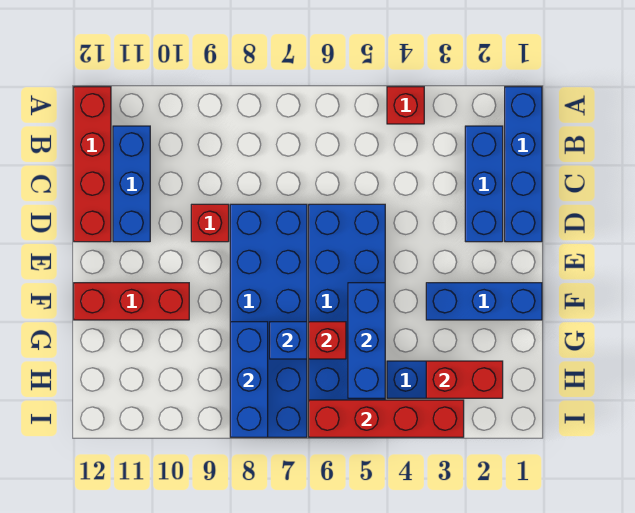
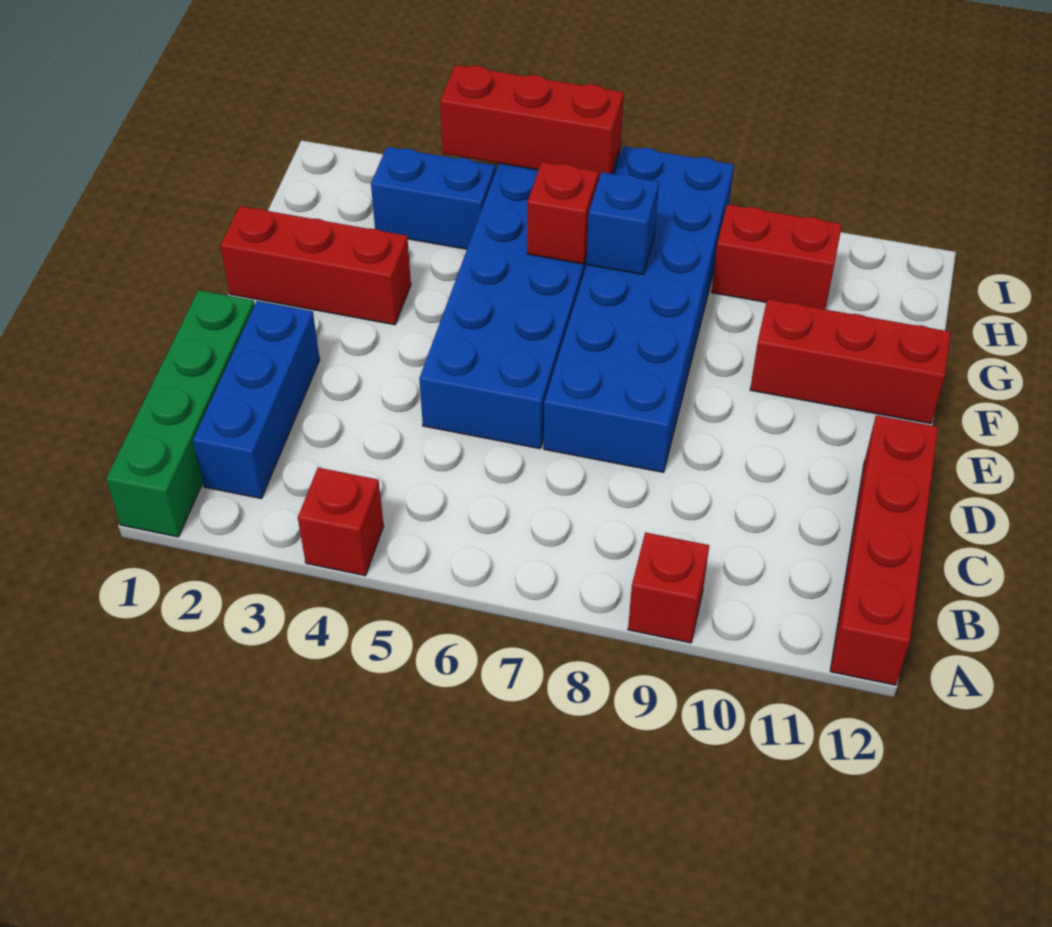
blue 1x4 brick [505,87,542,242] -> green 1x4 brick [106,290,255,537]
blue 1x3 brick [113,126,150,242] -> none
red 1x1 brick [191,204,229,242] -> red 1x1 brick moved to [628,532,709,643]
blue 1x3 brick [426,283,542,320] -> red 1x3 brick [220,206,411,325]
blue 1x3 brick [348,283,385,398] -> none
blue 1x3 brick [230,322,268,437] -> none
red 1x2 brick [426,361,503,398] -> red 1x2 brick moved to [712,204,842,309]
red 1x4 brick [309,400,464,437] -> red 1x3 brick [440,65,624,180]

